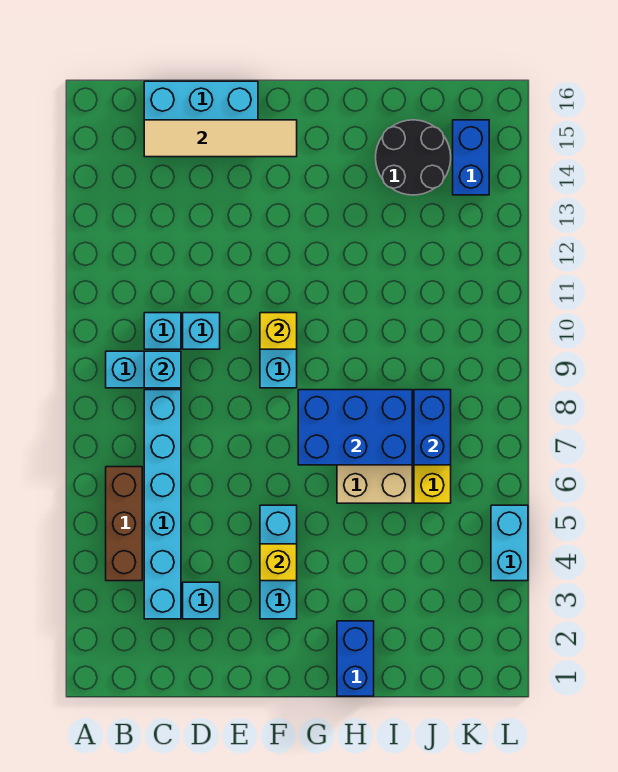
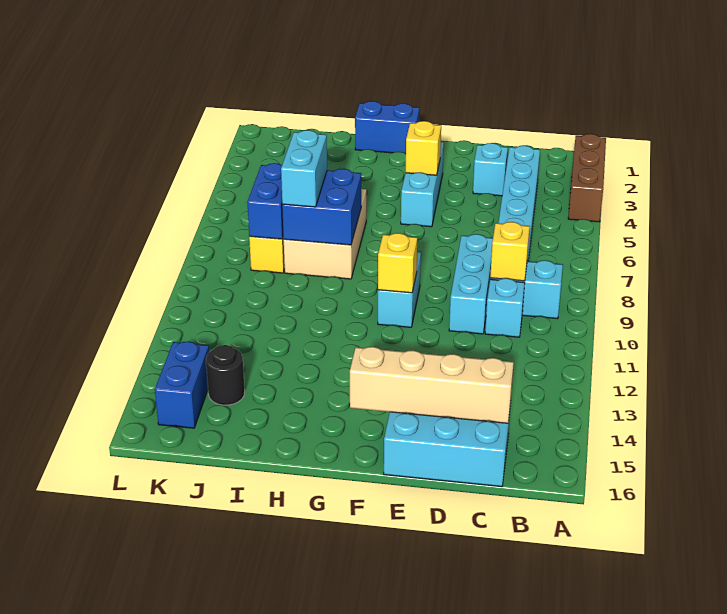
brown 1x3 brick [106,467,142,581] -> brown 1x3 brick moved to [568,134,606,222]
cyan 1x1 brick [144,351,181,388] -> yellow 1x1 brick [490,222,530,281]
tan 1x4 tile [144,120,297,157] -> tan 1x4 brick [350,347,514,423]
cyan 1x1 brick [183,313,220,349] -> cyan 1x3 brick [449,234,493,334]
blue 2x3 brick [298,390,412,465] -> blue 2x2 brick [282,169,361,245]
blue 1x2 brick [337,621,374,696] -> blue 1x2 brick turned to [355,101,419,154]
black 2x2 round brick [376,120,451,195] -> black 1x1 round brick [206,345,245,405]
cyan 1x2 brick [491,505,528,581] -> cyan 1x2 brick moved to [281,130,327,207]

